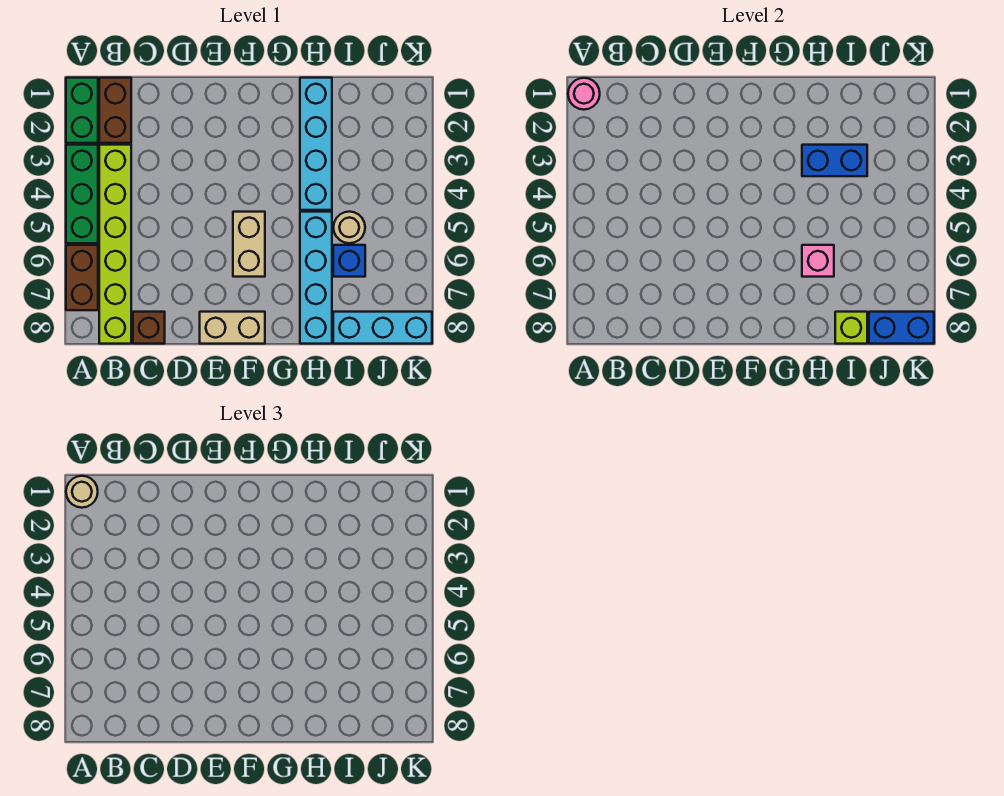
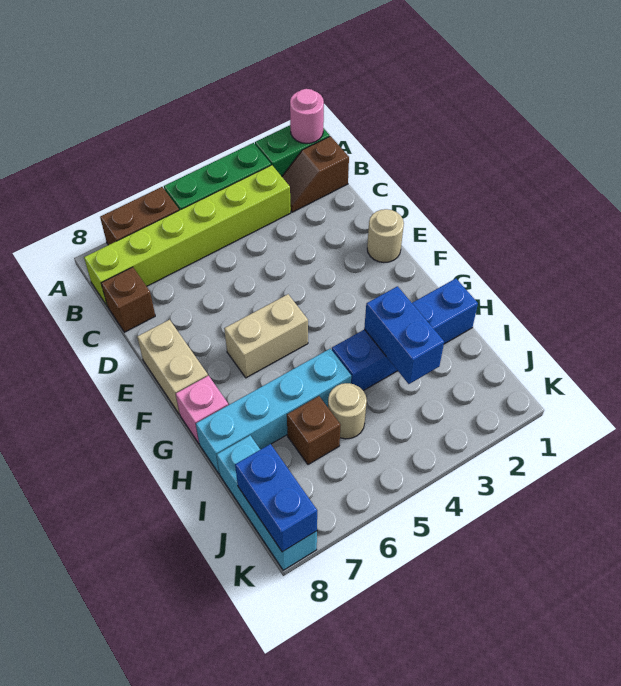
tan 1x1 round brick [66,476,98,508] -> tan 1x1 round brick moved to [367,209,404,263]
brown 1x2 brick [99,78,131,143] -> brown 1x2 slope [282,136,349,212]
cyan 1x4 brick [300,78,332,210] -> blue 1x4 brick [332,279,478,391]
pink 1x1 brick [802,245,834,277] -> pink 1x1 brick moved to [176,376,228,443]
blue 1x1 brick [333,245,365,277] -> brown 1x1 brick [287,396,341,465]
lime 1x1 brick [835,312,867,344] -> none

